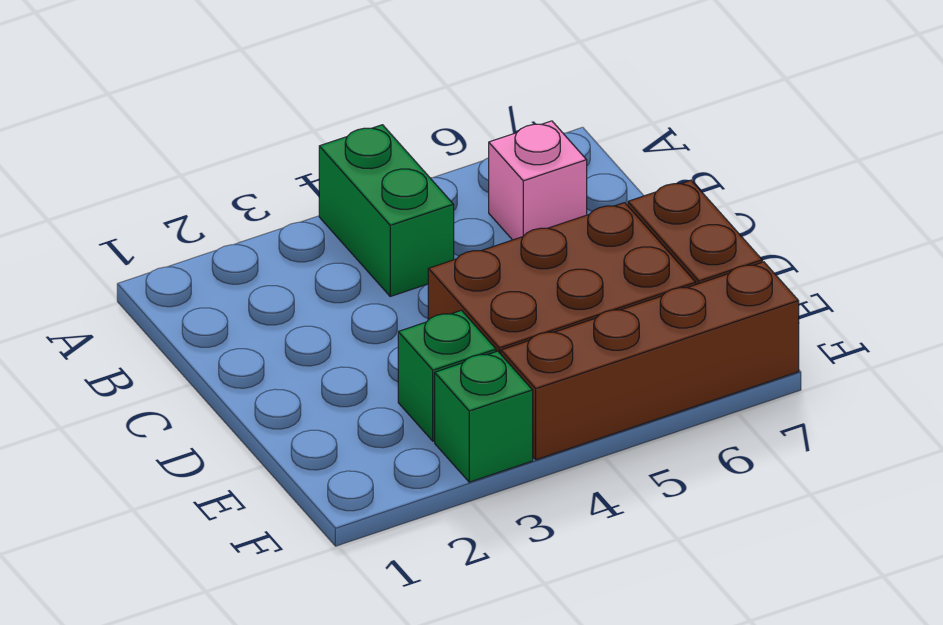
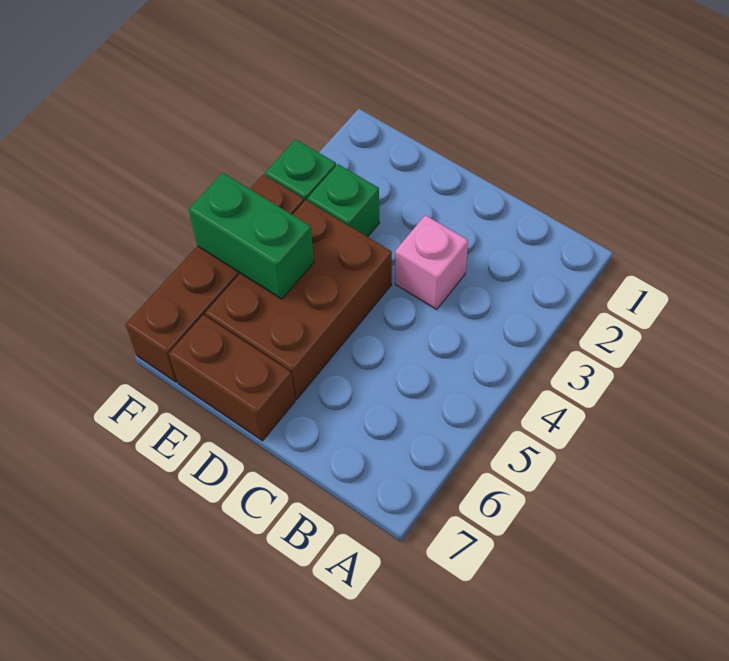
green 1x2 brick [319,125,454,296] -> green 1x2 brick moved to [188,173,314,299]
pink 1x1 brick [489,121,587,240] -> pink 1x1 brick moved to [395,215,468,309]

